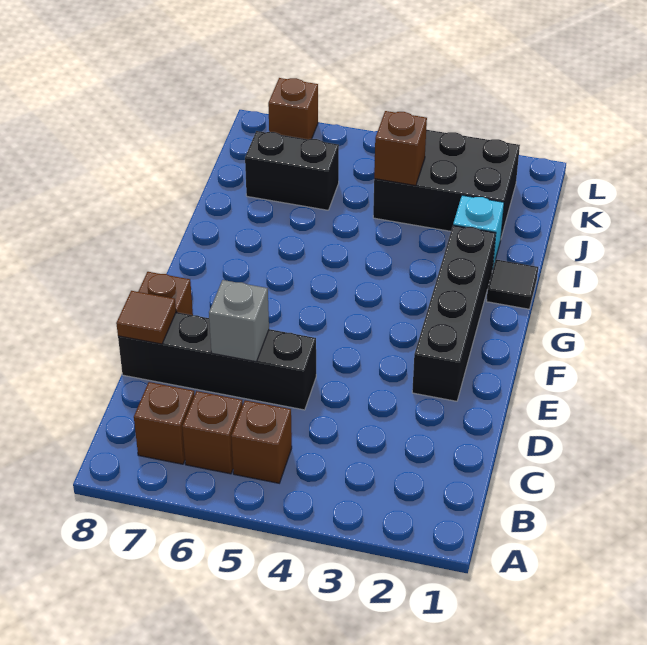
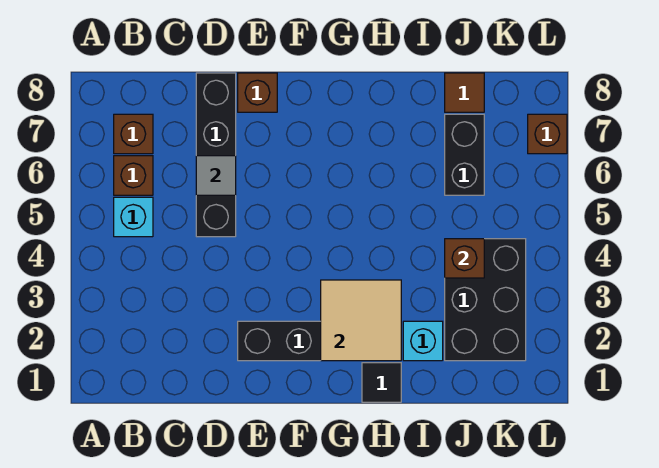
brown 1x1 brick [231,400,292,483] -> cyan 1x1 brick [114,197,153,237]
grey 1x1 brick [209,280,269,362] -> grey 1x1 tile [196,156,236,195]
brown 1x1 tile [116,291,176,344] -> brown 1x1 tile moved to [445,73,484,112]
none -> tan 2x2 tile [321,280,401,361]

